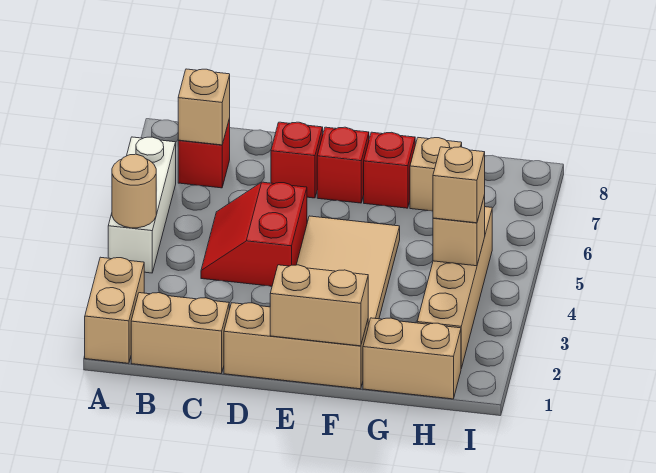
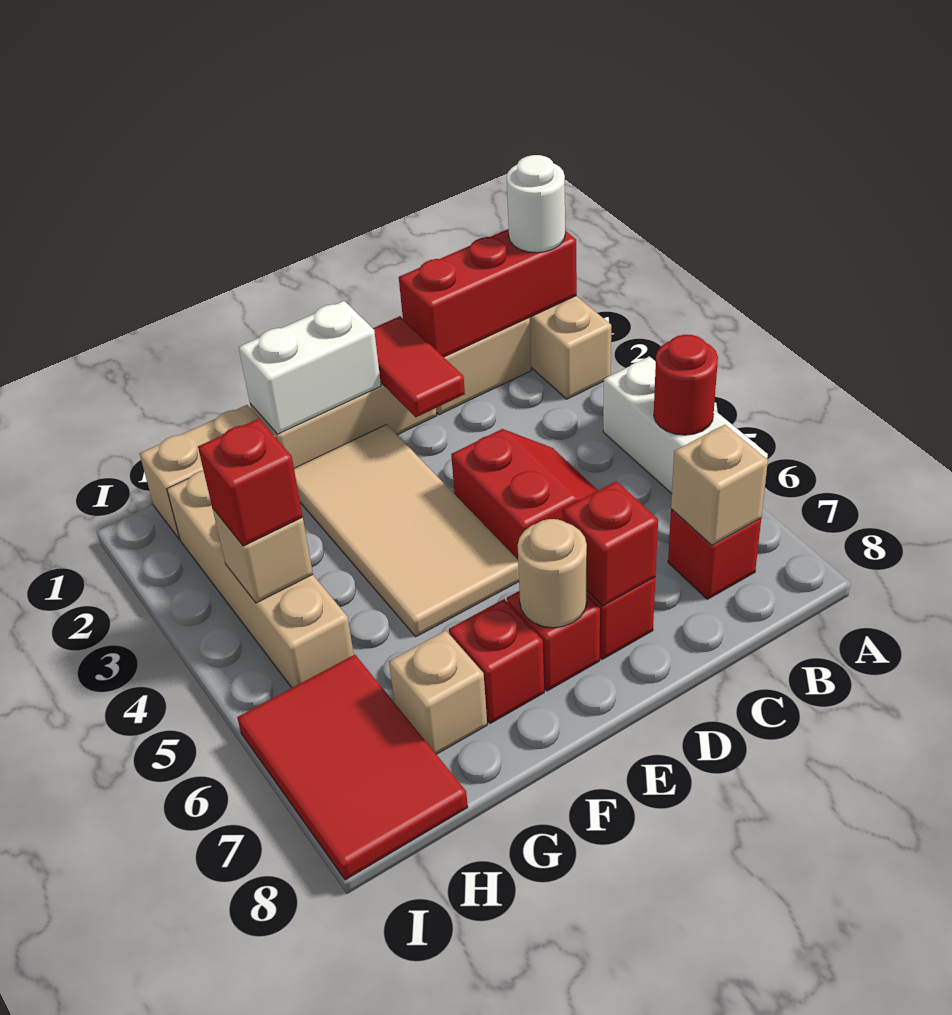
none -> red 1x3 brick [399,229,577,357]
none -> white 1x1 round brick [507,155,565,253]
tan 1x1 round brick [112,154,156,228] -> tan 1x1 round brick moved to [518,519,587,628]
none -> red 1x1 round brick [654,335,718,435]
none -> red 1x2 tile [373,316,465,417]
none -> red 1x1 brick [563,481,658,606]
tan 1x2 brick [270,265,368,346] -> white 1x2 brick [239,301,381,434]
tan 1x1 brick [433,147,485,223] -> red 1x1 brick [198,419,303,546]
none -> red 2x3 tile [237,655,468,880]

